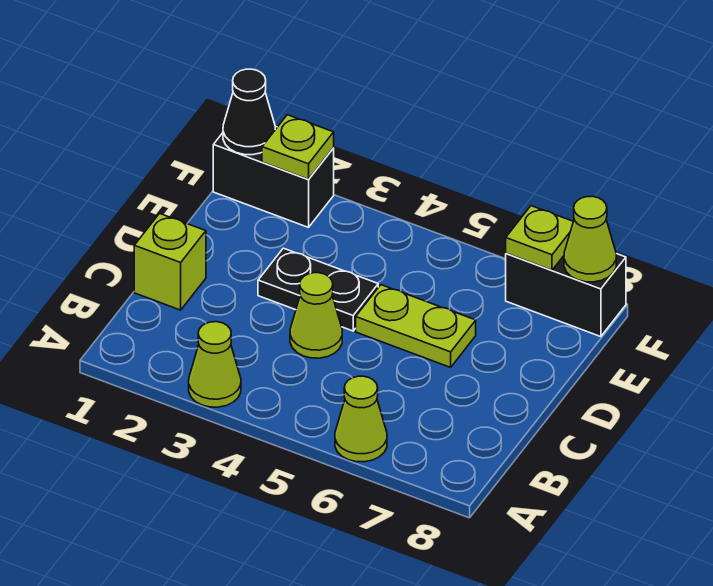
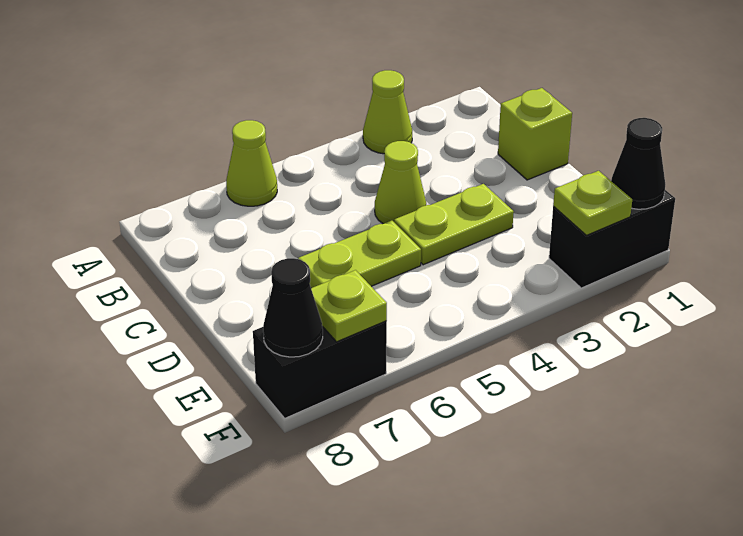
black 1x2 plate [258,248,378,331] -> lime 1x2 plate [394,184,514,265]
lime 1x1 cone [564,196,616,282] -> black 1x1 cone [263,258,323,357]

